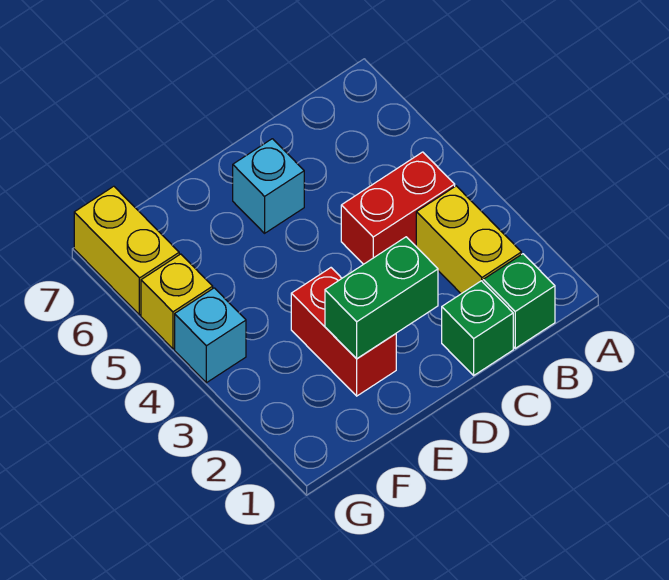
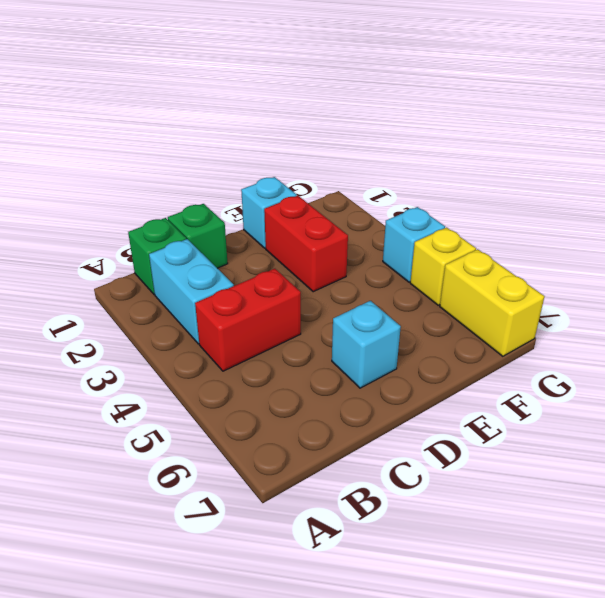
yellow 1x2 brick [416,186,521,294] -> cyan 1x2 brick [149,239,234,344]
green 1x2 brick [325,237,438,359] -> none
none -> cyan 1x1 brick [241,177,297,248]

